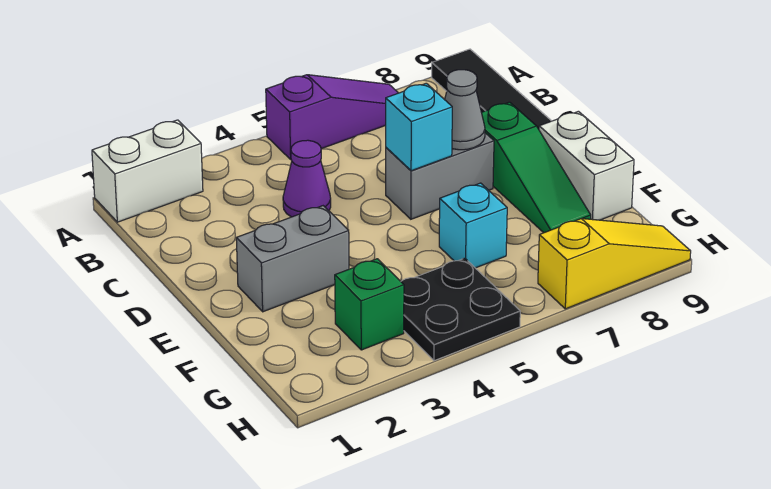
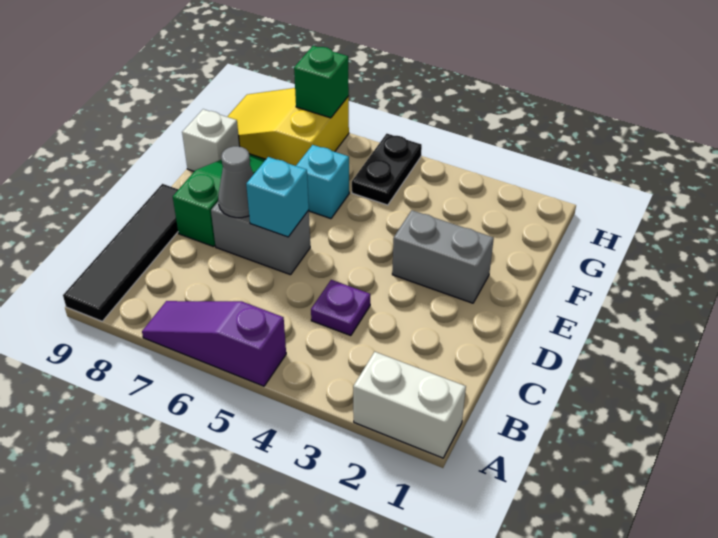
purple 1x1 cone [283,140,331,217] -> purple 1x1 plate [311,280,370,336]
white 1x2 brick [539,111,634,220] -> white 1x1 brick [182,109,240,171]
green 1x1 brick [335,259,404,350] -> green 1x1 brick moved to [294,46,349,118]
black 2x2 plate [401,258,520,361] -> black 1x2 plate [352,134,422,205]
yellow 1x3 slope [538,219,691,309] -> yellow 2x3 slope [227,88,349,166]

